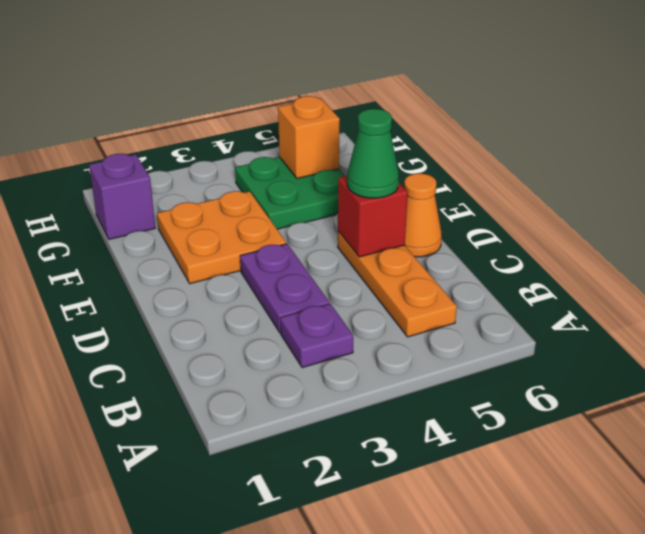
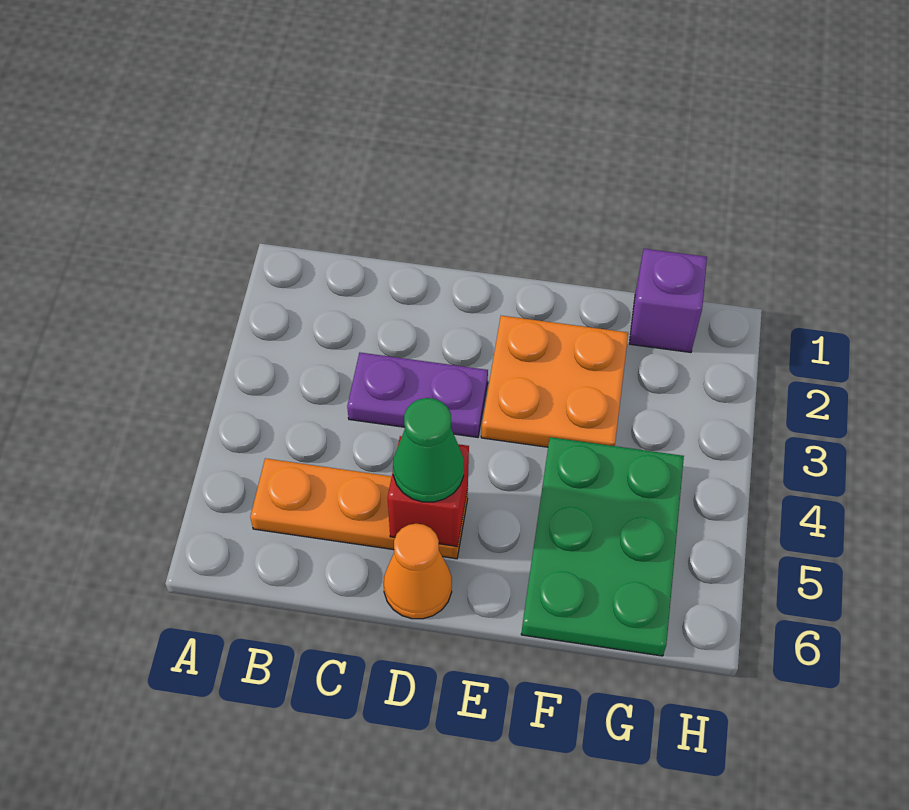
purple 1x1 plate [280,304,353,368] -> none
green 2x2 plate [235,157,344,229] -> green 2x3 plate [521,437,684,656]
orange 1x1 brick [278,96,340,178] -> none

